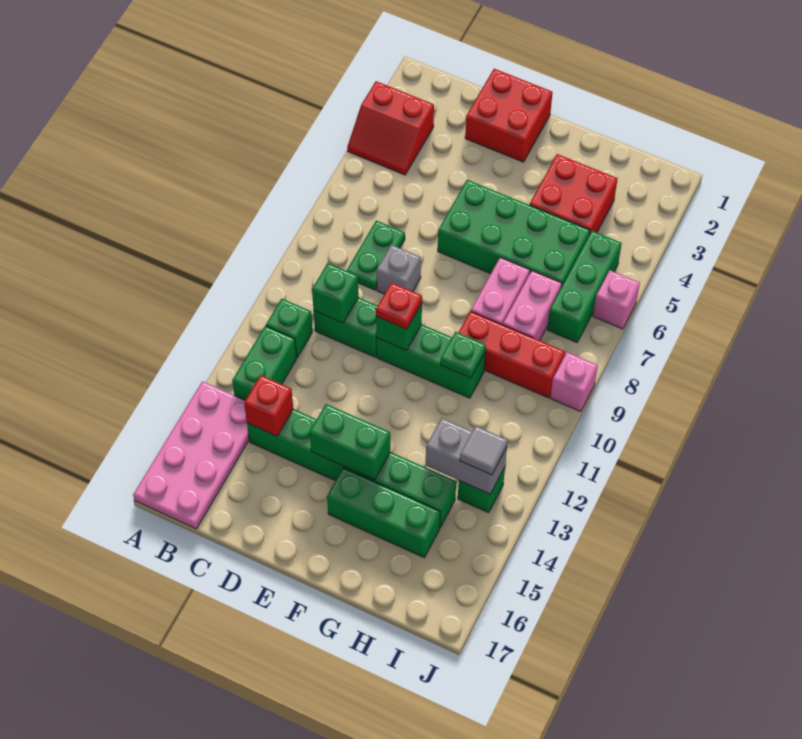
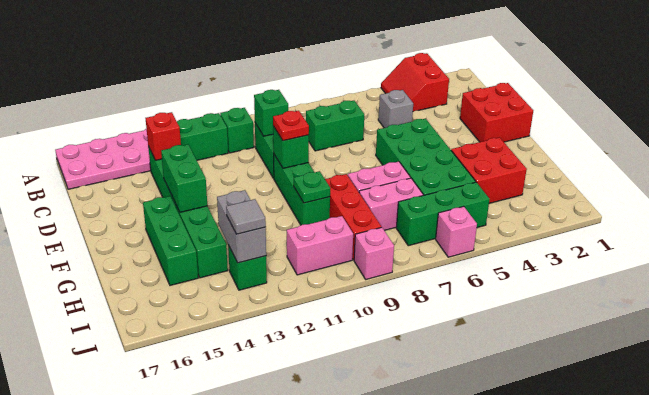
green 1x2 plate [346,221,405,290] -> green 1x2 brick [306,101,364,151]
grey 1x1 brick [377,245,421,294] -> grey 1x1 brick moved to [378,90,413,128]
none -> pink 1x2 brick [287,216,353,275]

